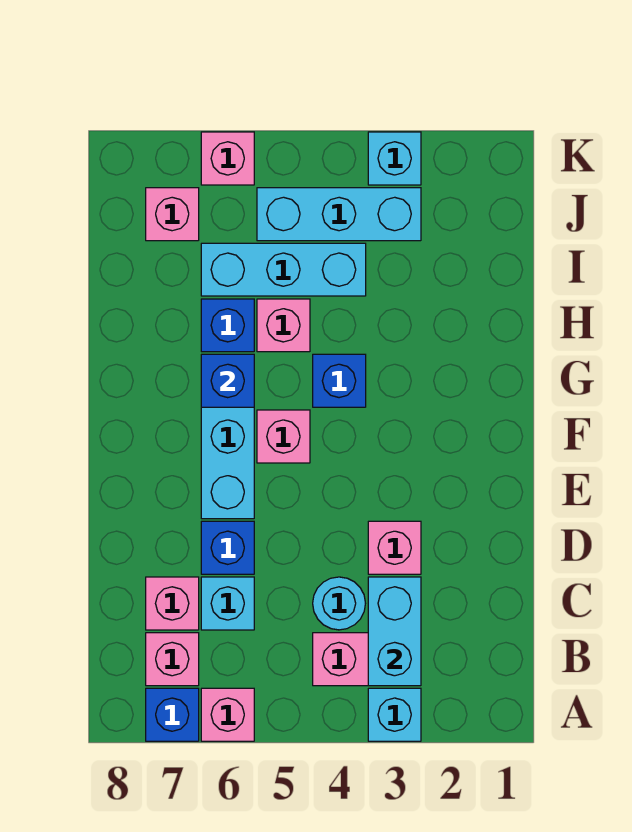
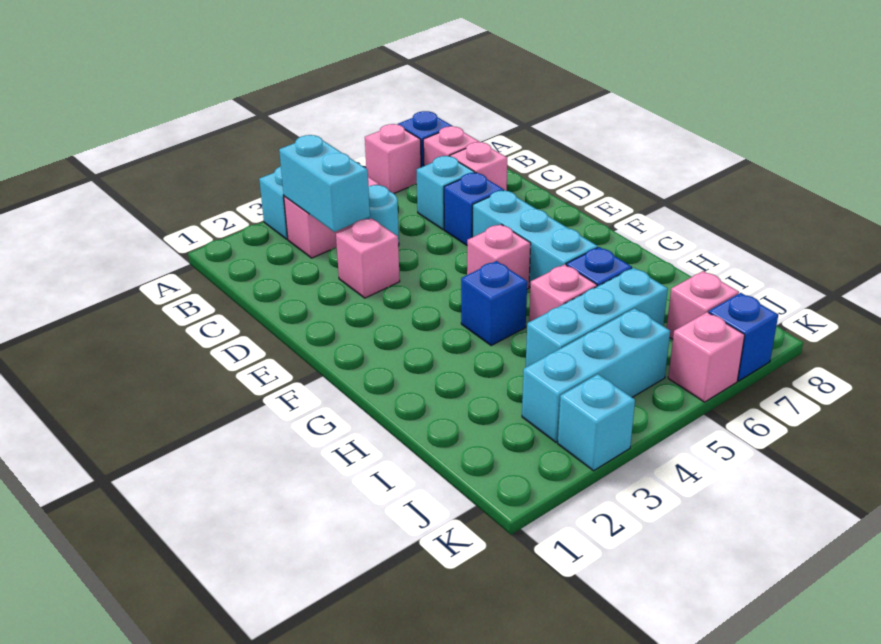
blue 1x1 brick [201,354,254,407] -> blue 1x1 brick moved to [709,293,778,381]

